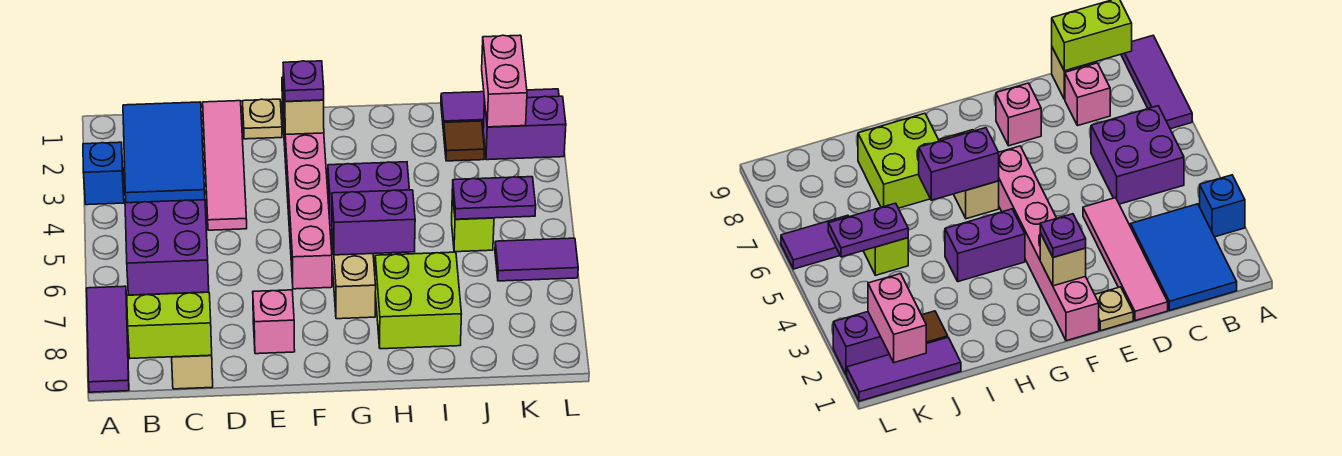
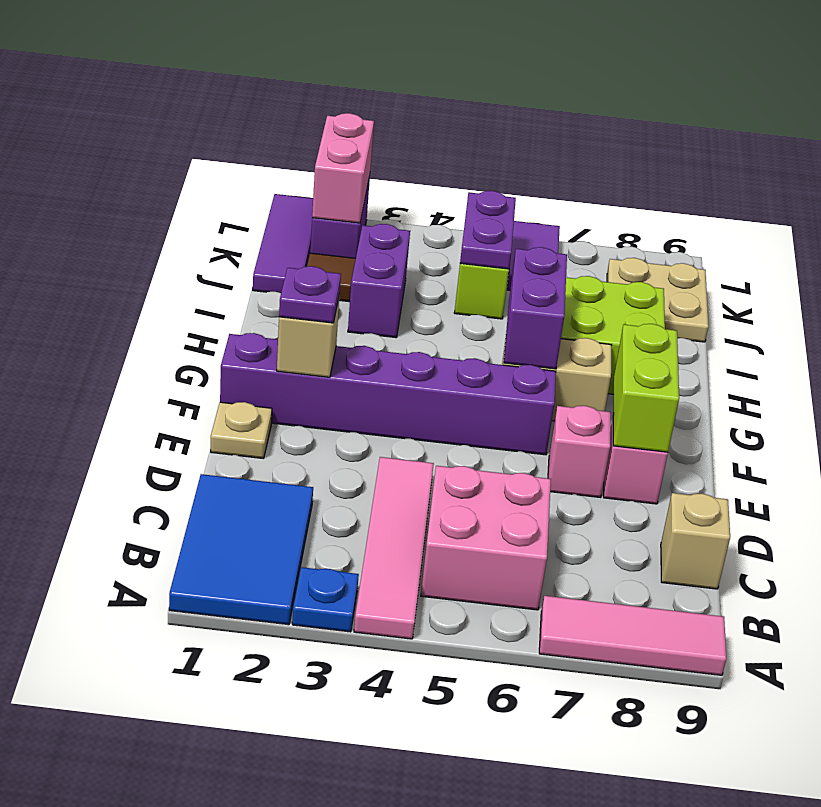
blue 1x1 brick [83,142,124,205] -> blue 1x1 plate [292,567,359,632]
purple 1x3 tile [87,286,129,392] -> pink 1x3 tile [539,596,726,675]
blue 2x3 tile [123,102,205,203] -> blue 2x3 tile turned to [169,474,313,625]
purple 2x2 brick [125,200,209,295] -> pink 2x2 brick [421,466,551,610]
lime 1x2 brick [127,292,212,358] -> lime 1x2 brick moved to [613,324,679,452]
pink 1x1 brick [1065,63,1110,126] -> pink 1x1 brick moved to [548,406,611,498]
pink 1x4 tile [203,101,247,230] -> pink 1x4 tile turned to [354,457,434,639]
pink 1x6 brick [282,77,332,289] -> purple 1x6 brick [220,333,556,455]
purple 1x2 brick [328,162,409,226] -> purple 1x2 brick moved to [348,224,410,338]
none -> tan 2x2 plate [607,258,709,342]
pink 1x2 brick [482,35,527,127] -> pink 1x2 brick turned to [312,113,374,223]

